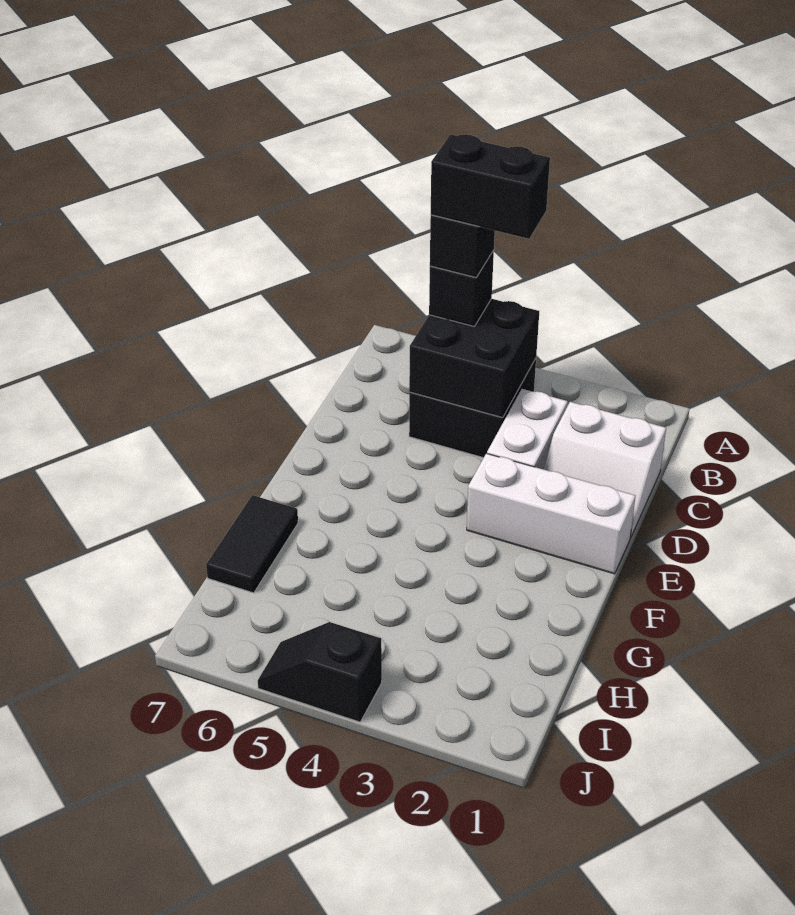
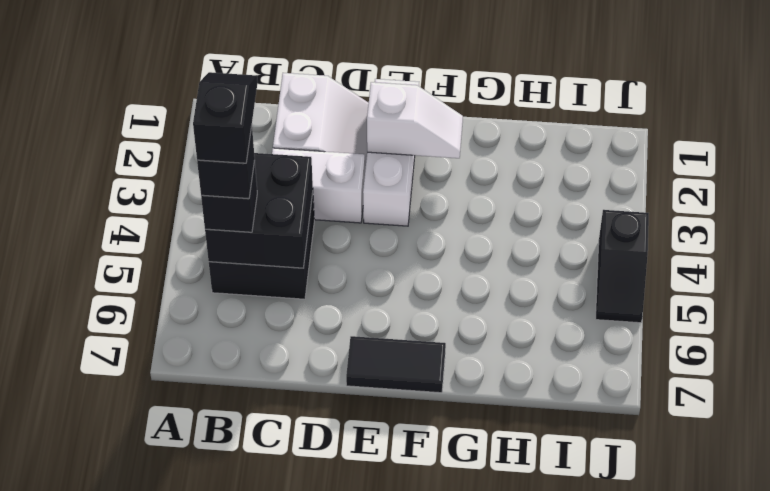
black 1x2 brick [431,134,550,239] -> black 1x2 slope [193,72,258,163]
none -> white 1x2 slope [367,82,463,158]
black 1x2 tile [206,495,298,593] -> black 1x2 tile moved to [346,336,446,393]

